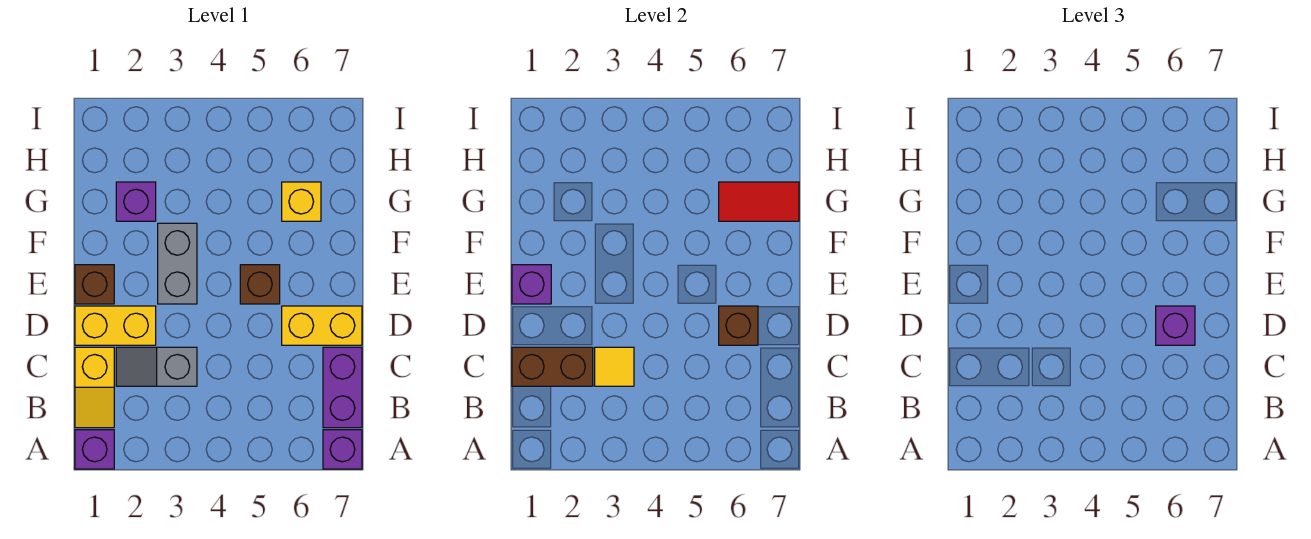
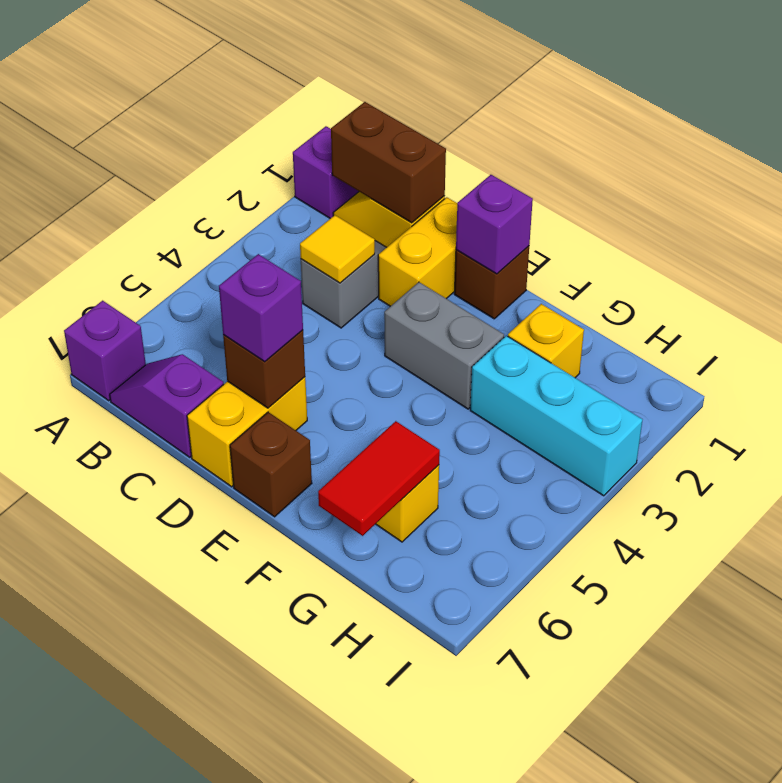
purple 1x2 brick [323,347,362,428] -> purple 1x2 slope [110,354,224,457]
brown 1x2 brick [512,347,593,386] -> brown 1x2 brick turned to [331,102,446,223]
brown 1x1 brick [240,265,280,304] -> brown 1x1 brick moved to [230,412,312,517]
purple 1x1 brick [116,182,156,221] -> yellow 1x1 brick [508,304,584,378]
none -> cyan 1x3 brick [470,336,642,496]

